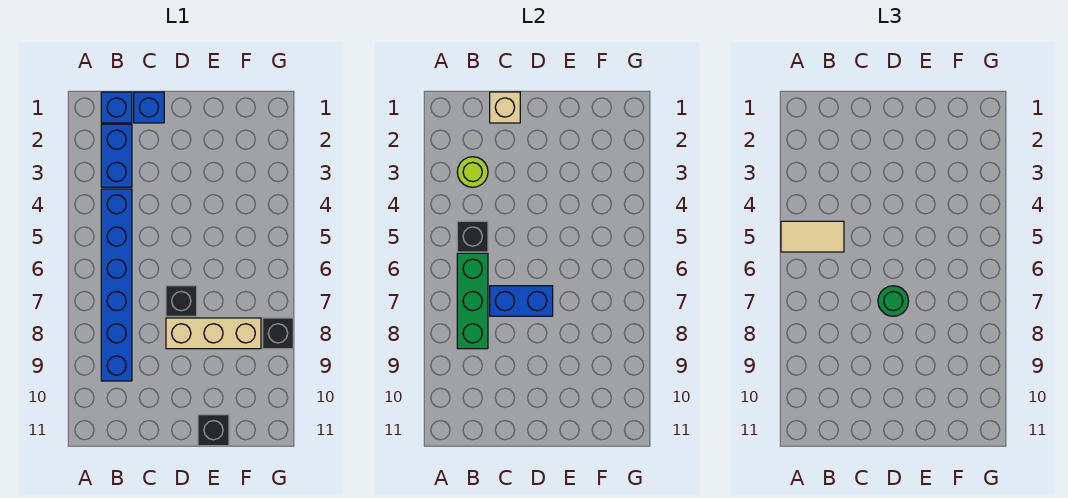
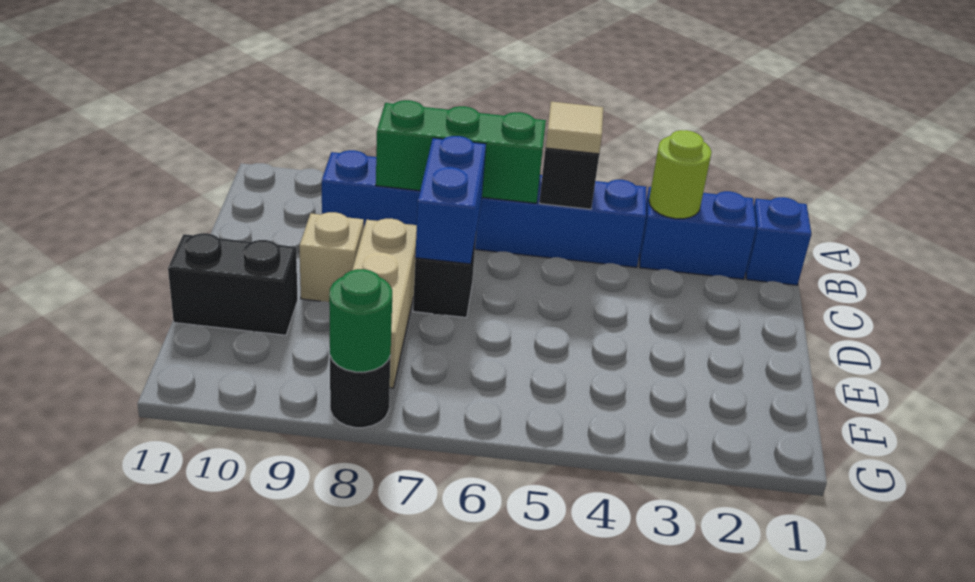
tan 1x2 tile [781,221,844,252] -> tan 1x1 tile [546,102,603,154]
blue 1x1 brick [134,92,164,123] -> none
tan 1x1 brick [490,92,520,123] -> tan 1x1 brick moved to [299,212,364,302]
green 1x1 round brick [878,286,909,316] -> green 1x1 round brick moved to [329,269,392,372]
black 1x1 brick [198,415,229,446] -> black 1x2 brick [168,233,298,335]
black 1x1 brick [263,318,293,349] -> black 1x1 round brick [330,355,391,428]

